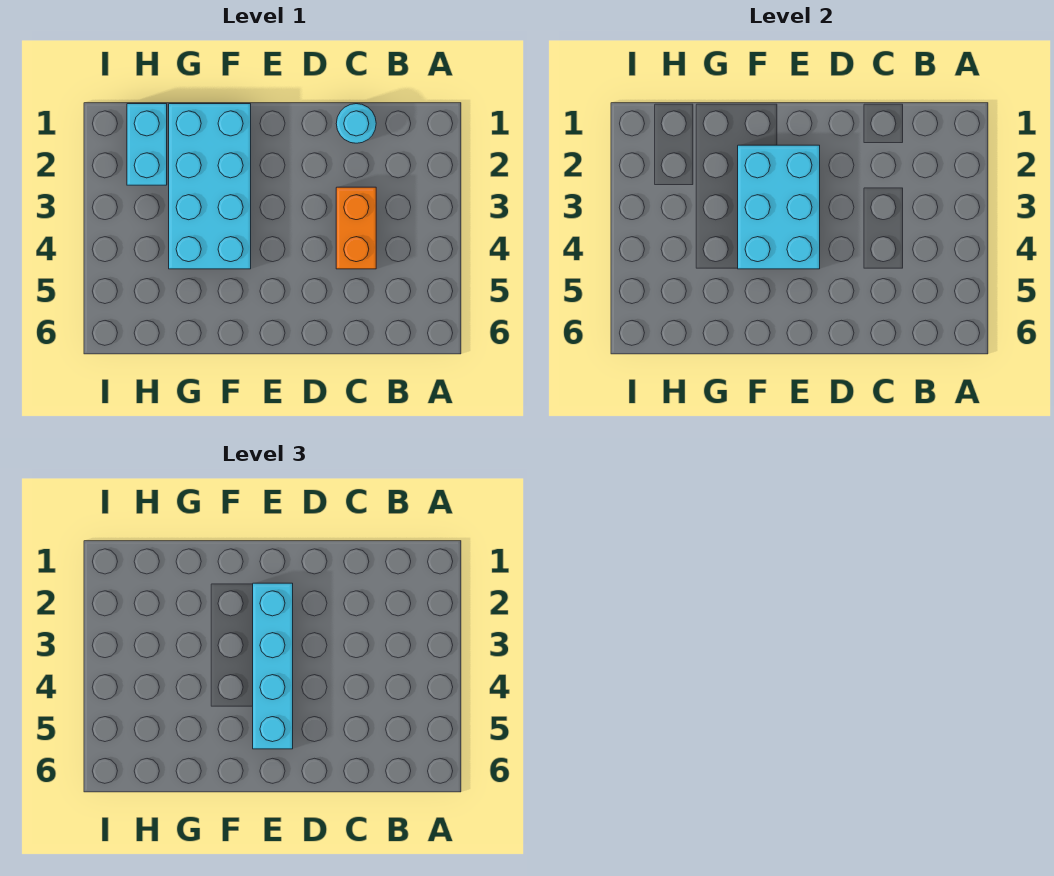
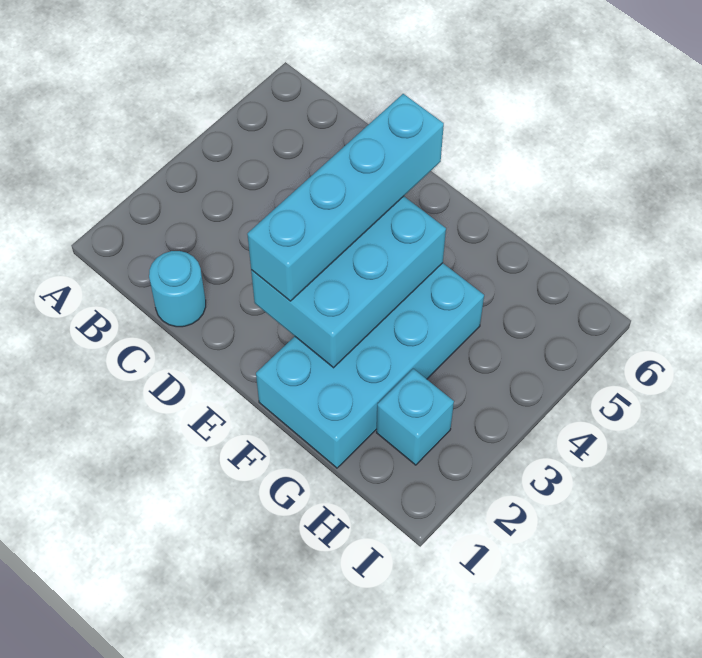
orange 1x2 brick [336,187,376,269] -> none
cyan 1x2 brick [127,104,167,185] -> cyan 1x1 brick [377,369,454,465]

